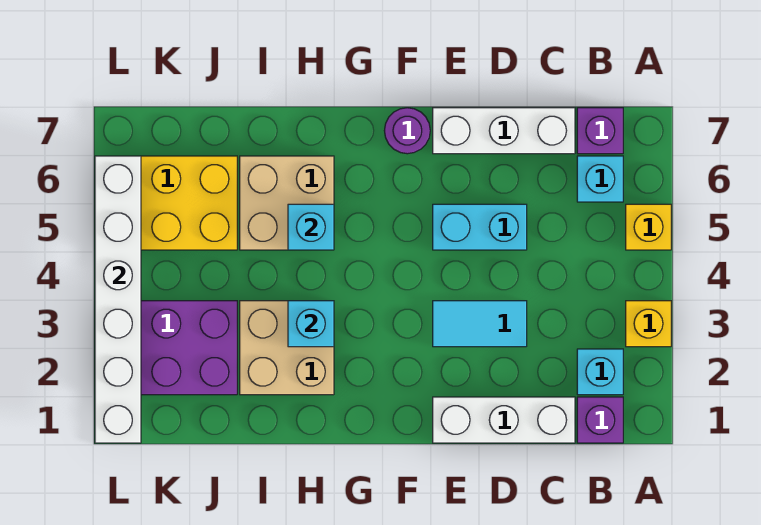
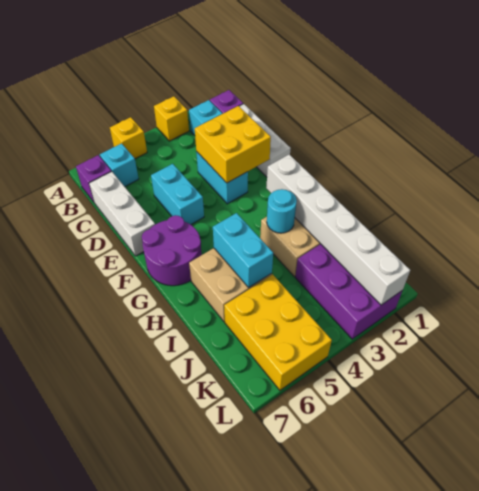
none -> yellow 2x2 brick [195,106,271,183]
cyan 1x2 tile [433,301,527,347] -> cyan 1x2 brick [196,151,248,204]
purple 1x1 round brick [384,108,430,154] -> purple 2x2 round brick [142,215,202,286]
cyan 1x1 brick [288,301,334,347] -> cyan 1x1 round brick [267,189,297,233]
cyan 1x1 brick [288,204,334,250] -> cyan 1x2 brick [213,213,273,287]
white 1x6 brick [95,156,141,443] -> white 1x6 brick turned to [266,155,410,305]

